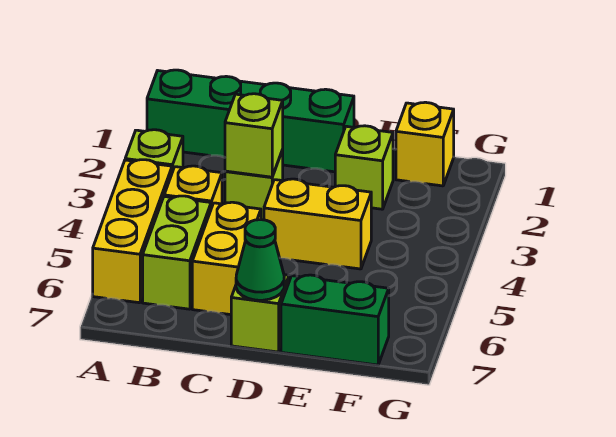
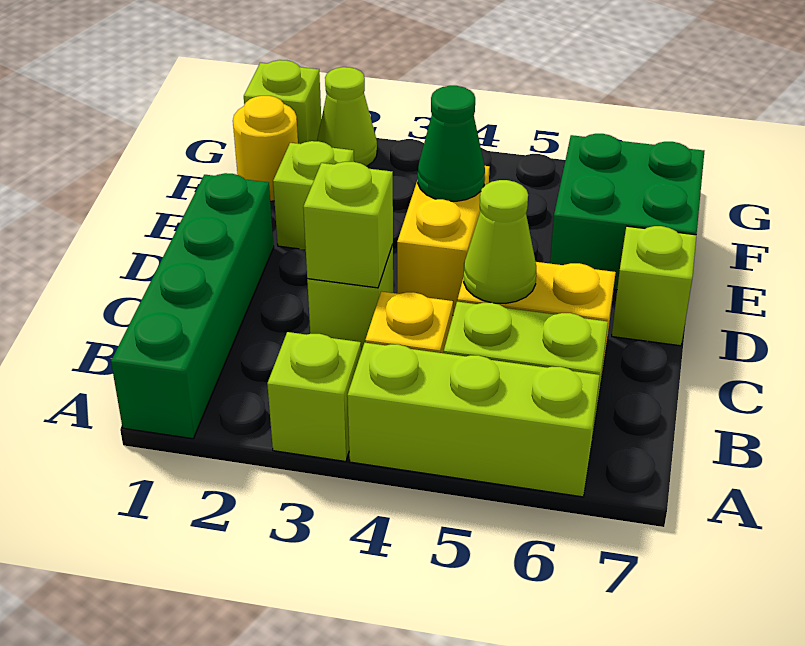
yellow 1x3 brick [93,160,172,303] -> lime 1x3 brick [347,343,600,497]
none -> lime 1x1 cone [464,180,536,303]
green 1x1 cone [236,220,284,300] -> green 1x1 cone moved to [418,86,485,201]
green 1x2 brick [281,275,389,365] -> green 2x2 brick [550,134,704,290]
yellow 1x1 brick [396,102,454,186] -> yellow 1x1 round brick [233,96,298,201]
none -> lime 1x1 brick [244,60,321,144]
none -> lime 1x1 cone [317,67,377,166]

